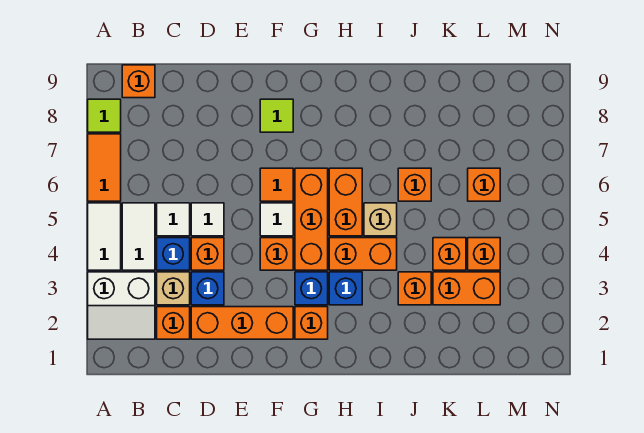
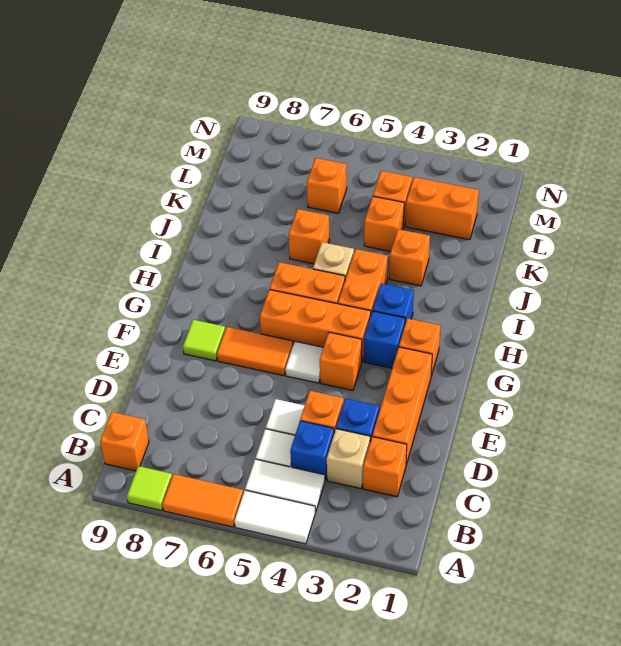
white 2x2 slope [88,272,155,339] -> none
orange 1x1 tile [260,168,293,201] -> orange 1x2 tile [217,327,293,376]
orange 1x2 brick [433,272,500,305] -> orange 1x2 brick turned to [405,177,479,240]

